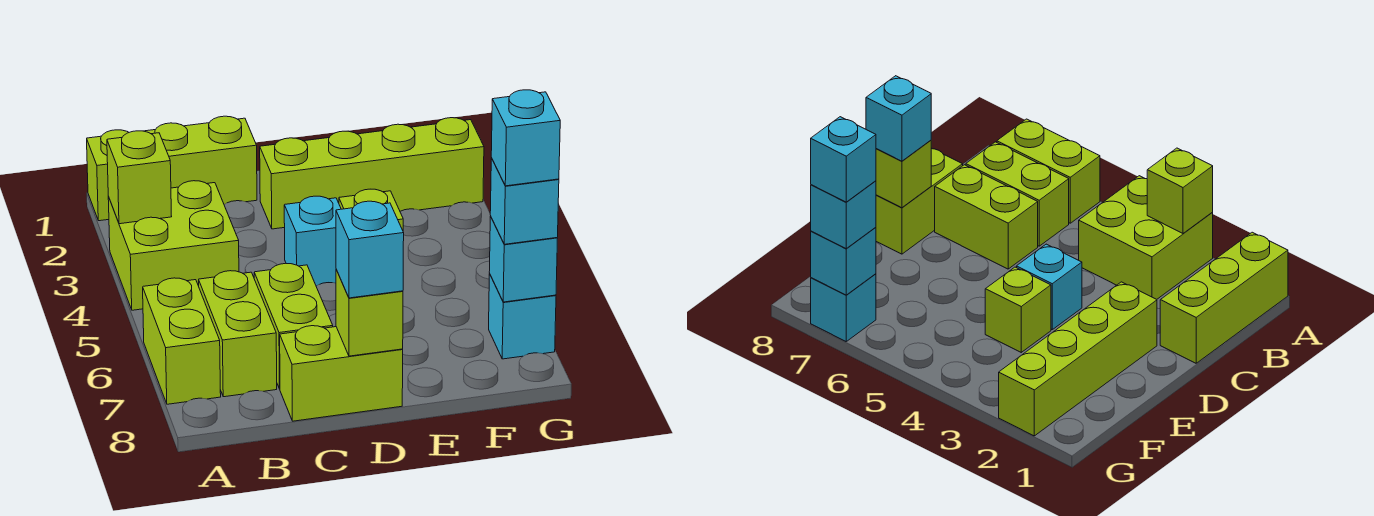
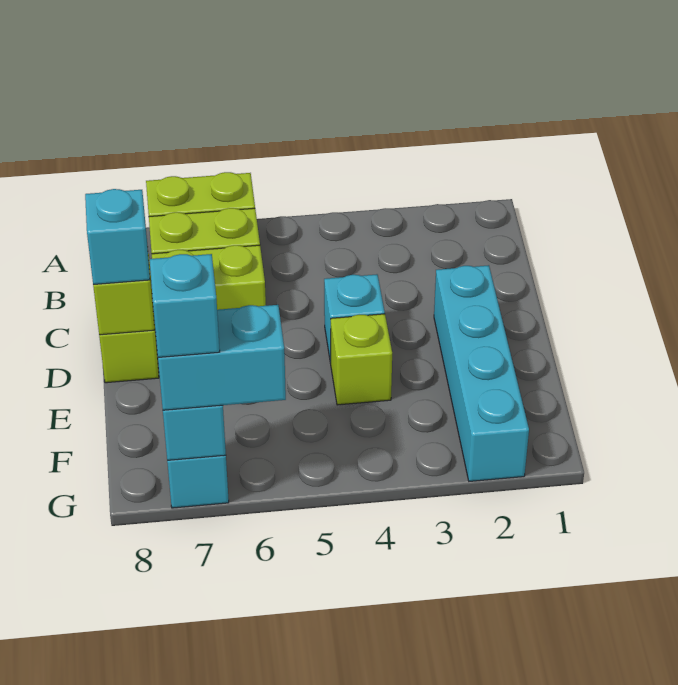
lime 1x3 brick [87,116,257,221] -> none
lime 2x2 brick [108,181,239,310] -> none
lime 1x1 brick [107,131,172,224] -> none
lime 1x4 brick [260,118,484,229] -> cyan 1x4 brick [434,265,529,481]
cyan 1x1 brick [490,158,559,244] -> cyan 1x2 brick [158,305,286,410]

